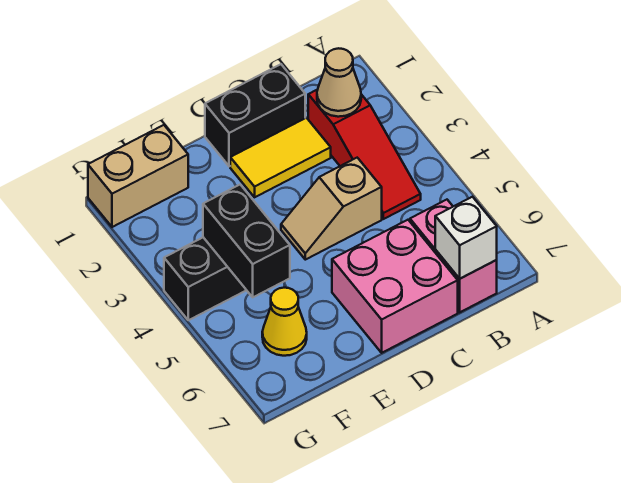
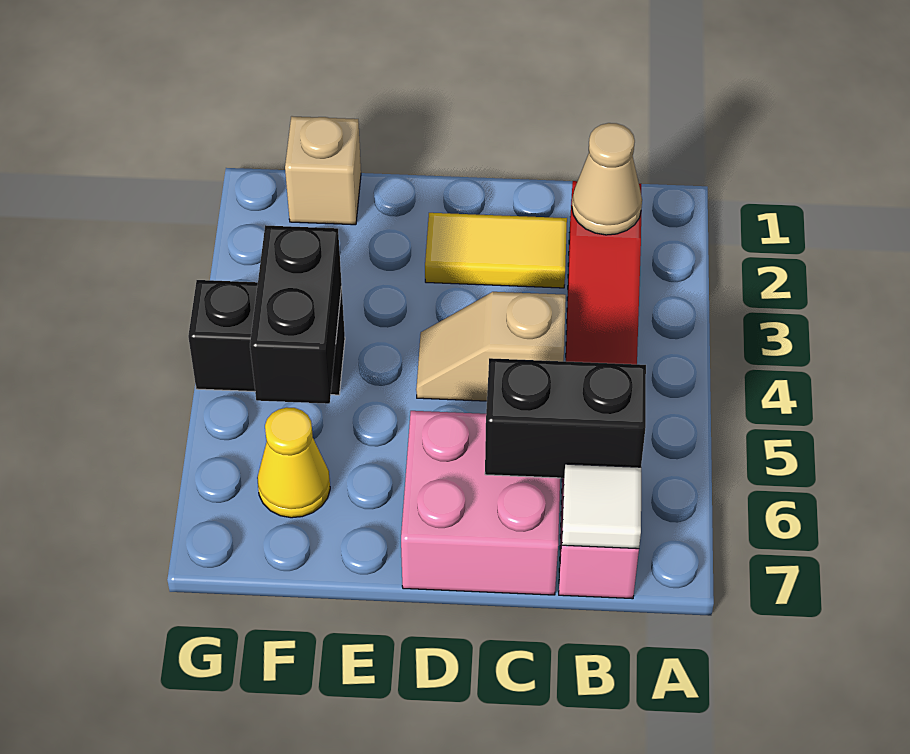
white 1x1 brick [435,197,497,279] -> white 1x1 tile [562,464,641,549]
black 1x2 brick [205,64,305,166] -> black 1x2 brick moved to [485,358,646,478]
tan 1x2 brick [88,125,188,227] -> tan 1x1 brick [285,116,361,225]

